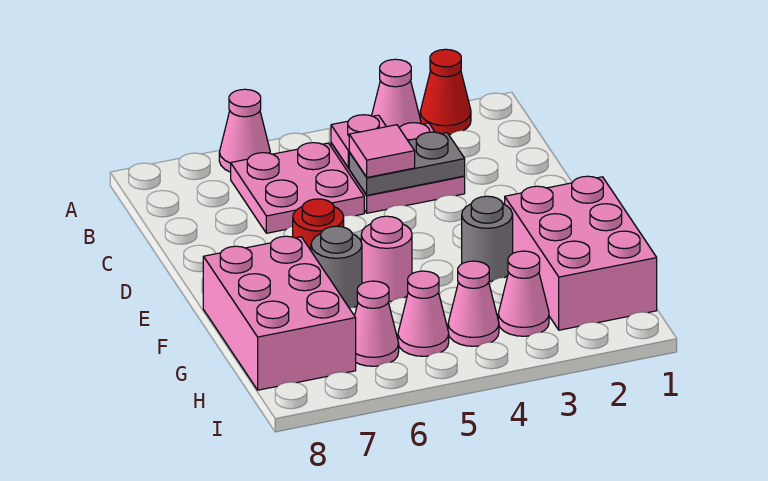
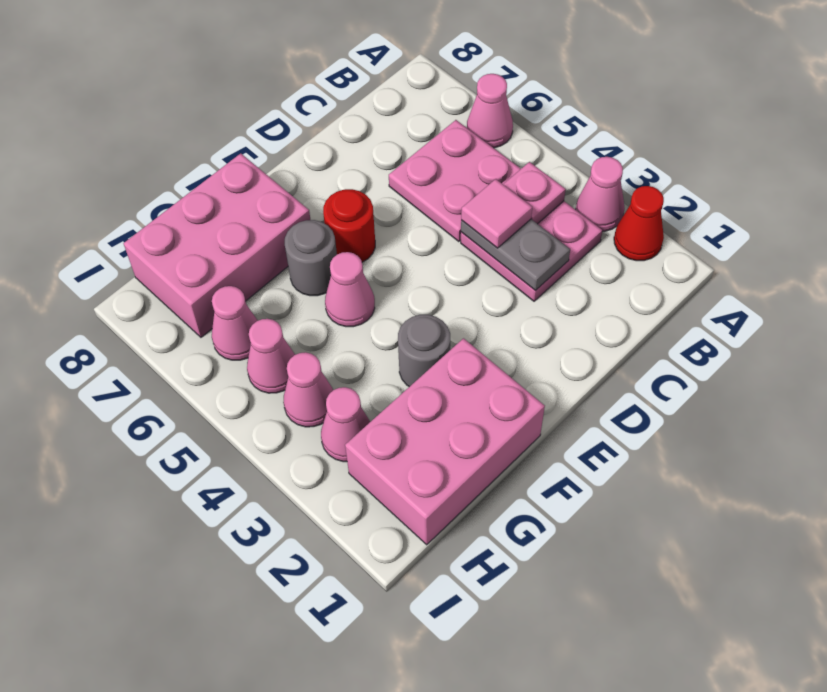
pink 1x1 round brick [361,216,412,301] -> pink 1x1 cone [325,252,375,327]

